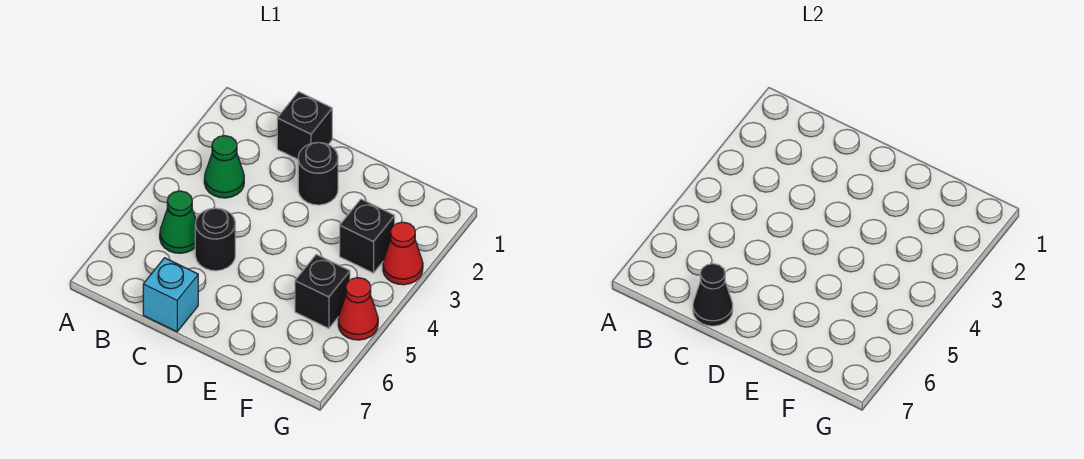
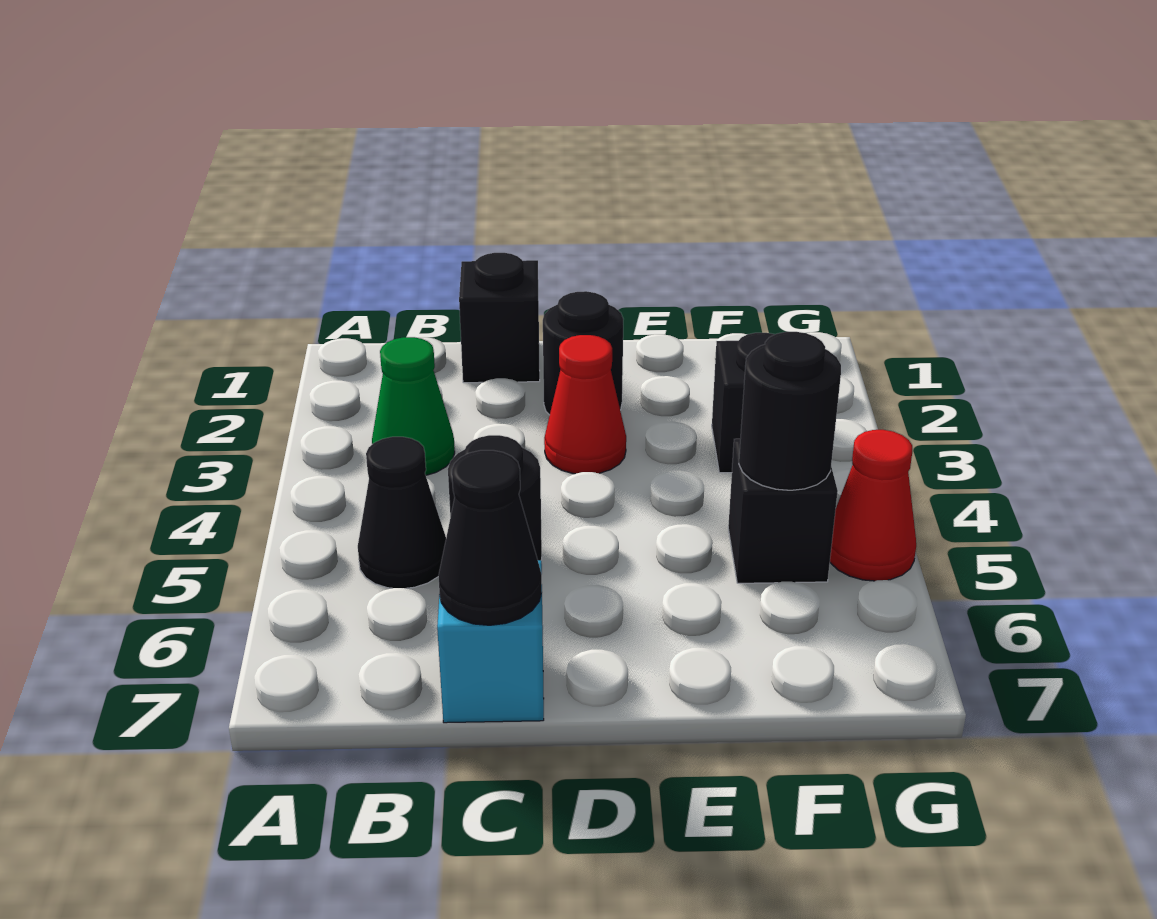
green 1x1 cone [160,191,196,253] -> black 1x1 cone [358,437,446,588]
none -> black 1x1 round brick [739,332,841,490]
red 1x1 cone [383,222,423,285] -> red 1x1 cone moved to [544,335,626,474]

